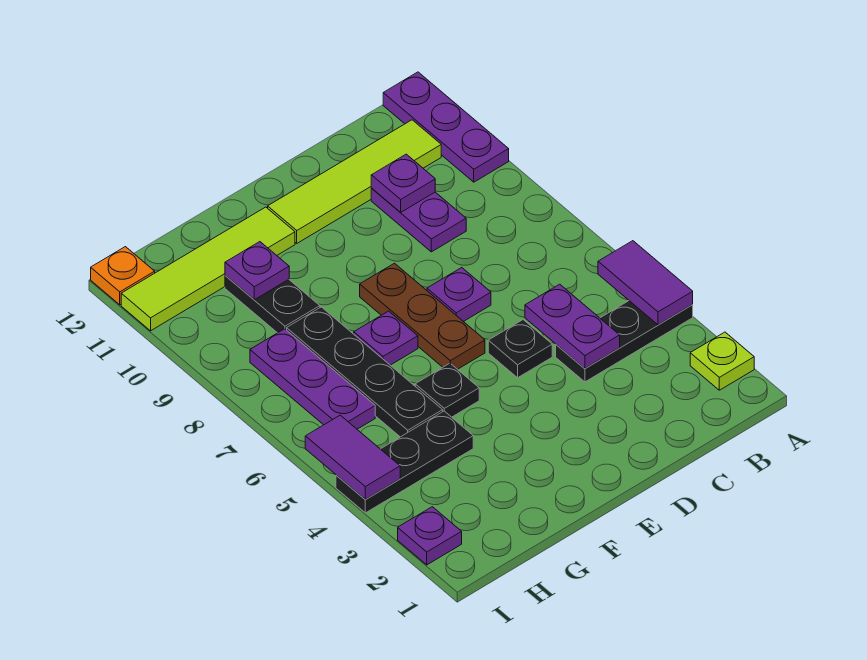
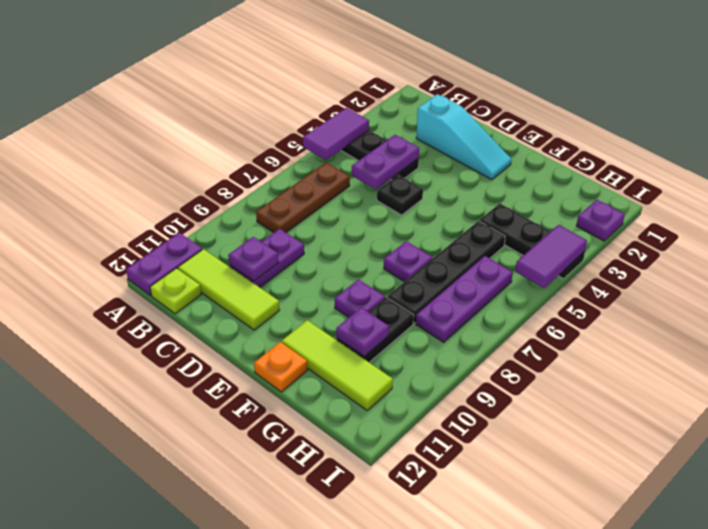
lime 1x1 plate [690,332,754,390] -> lime 1x1 plate moved to [150,268,201,314]
purple 1x3 plate [383,72,509,182] -> purple 1x2 plate [126,233,202,295]
lime 1x4 tile [268,120,441,243] -> lime 1x3 tile [178,249,279,330]
none -> cyan 1x3 slope [416,94,511,180]
purple 1x1 plate [427,268,491,322] -> purple 1x1 plate moved to [334,279,385,317]
brown 1x3 plate [360,263,485,369] -> brown 1x3 plate moved to [256,162,350,232]
black 1x1 plate [415,363,479,417] -> none
lime 1x4 tile [121,207,295,331] -> lime 1x3 tile [282,320,393,410]
orange 1x1 plate [91,247,155,305] -> orange 1x1 plate moved to [254,342,308,392]

